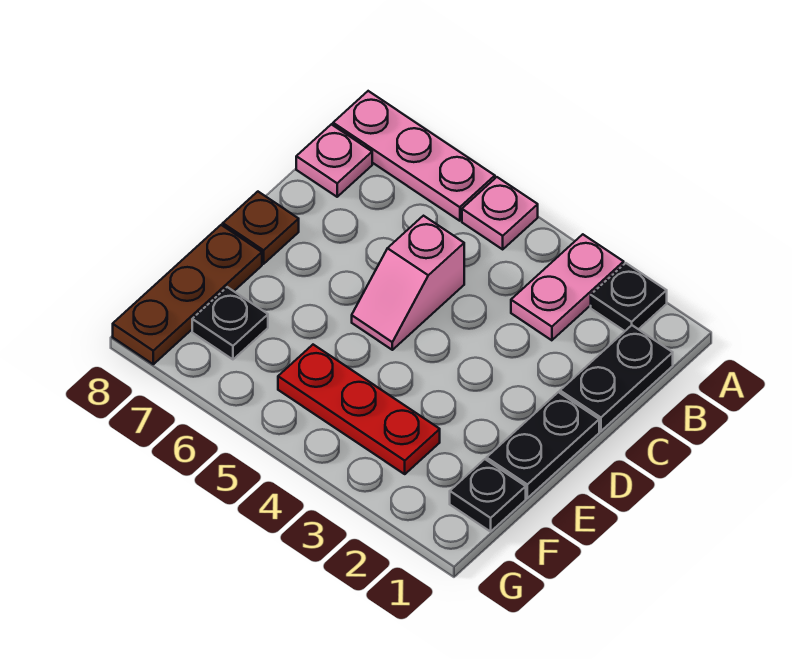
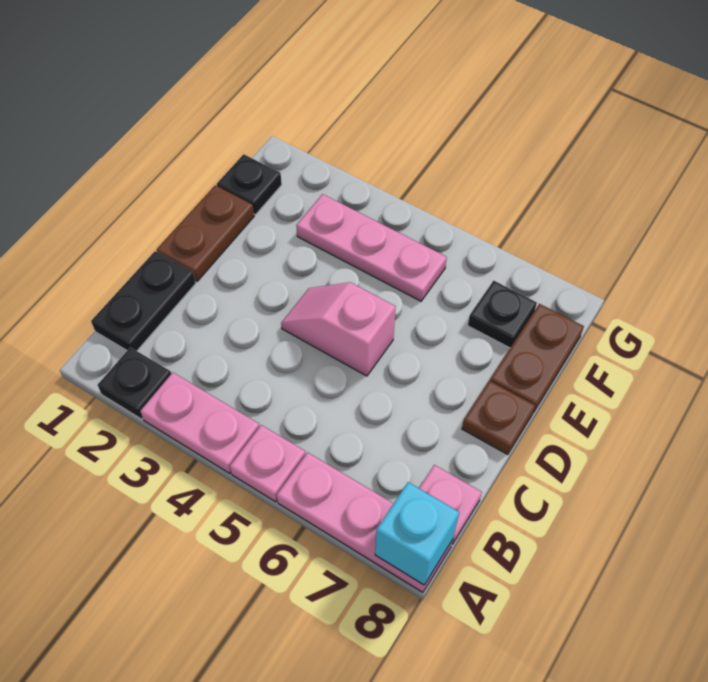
pink 1x2 plate [511,234,624,340] -> pink 1x2 plate turned to [140,373,260,473]
none -> cyan 1x1 brick [375,482,459,585]
pink 1x2 slope [352,216,464,350] -> pink 1x2 slope turned to [281,282,395,376]
black 1x2 plate [487,392,599,498] -> brown 1x2 plate [157,185,254,281]
brown 1x3 plate [113,225,262,364] -> brown 1x2 plate [490,304,584,413]
red 1x3 plate [278,345,440,474] -> pink 1x3 plate [296,194,447,301]

